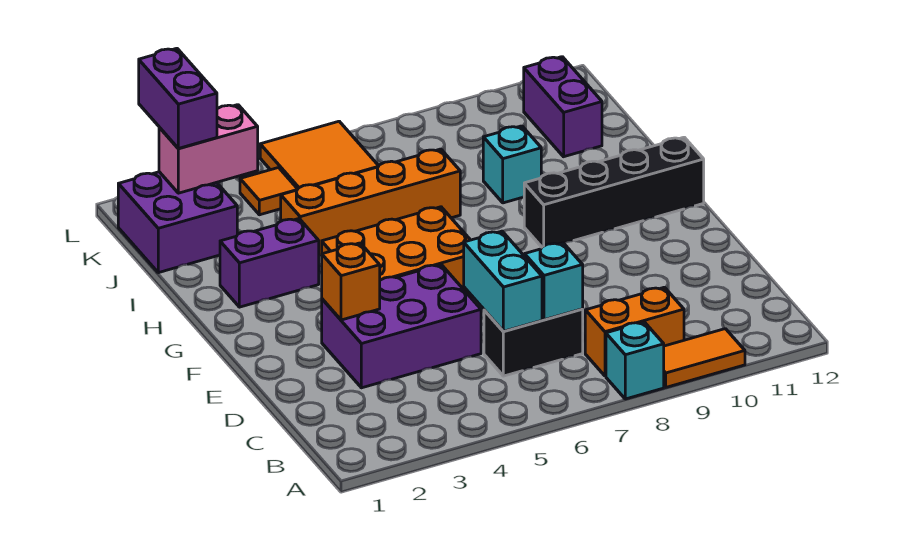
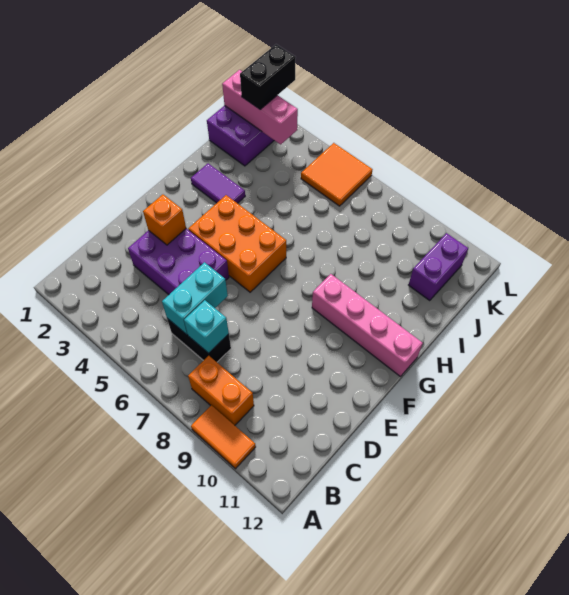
cyan 1x1 brick [606,322,664,399] -> none
black 1x4 brick [524,137,704,247] -> pink 1x4 brick [312,274,423,377]
purple 1x2 brick [220,219,319,307] -> purple 1x2 tile [191,163,245,203]
orange 1x4 brick [281,149,460,256] -> none
cyan 1x1 brick [483,126,541,203] -> none
pink 1x2 brick [159,105,258,193] -> pink 1x3 brick [222,70,298,144]
purple 1x2 brick [139,48,217,148] -> black 1x2 brick [240,44,296,110]
orange 1x1 tile [240,168,298,215] -> none

